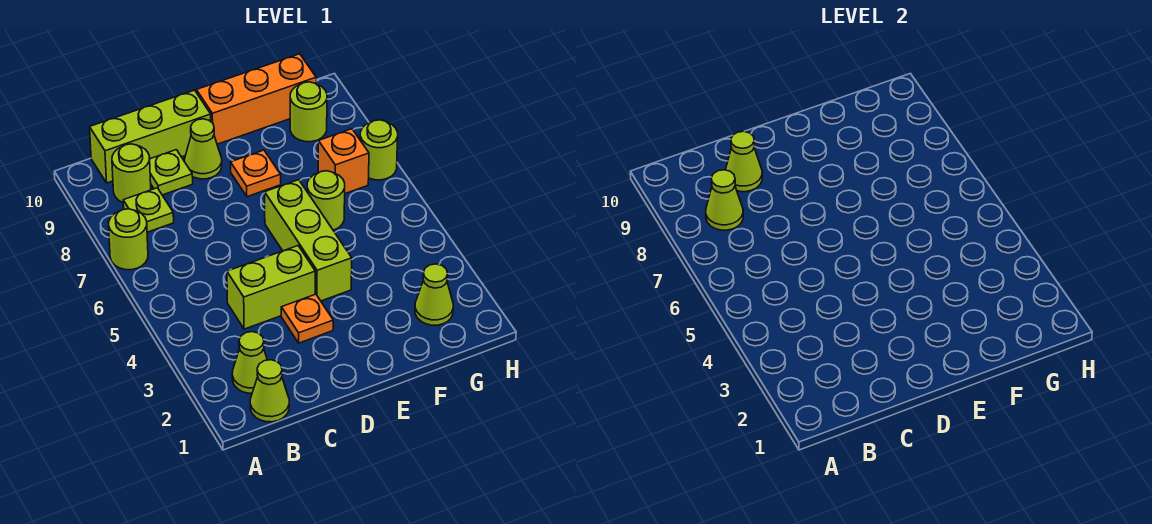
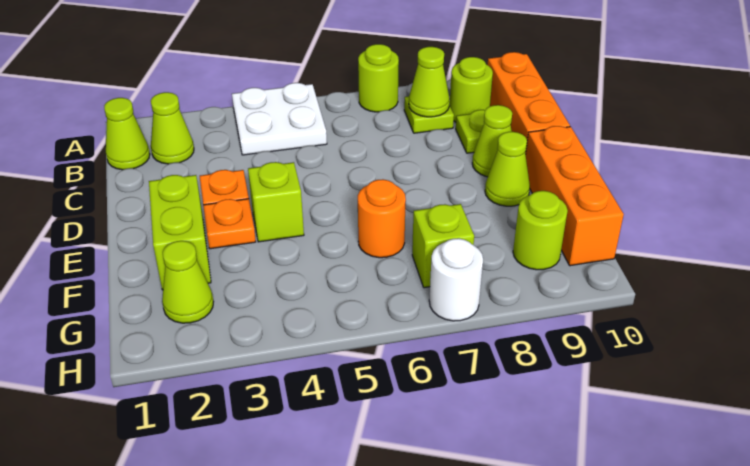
none -> white 2x2 plate [232,83,327,155]
lime 1x3 brick [90,90,211,183] -> orange 1x3 brick [488,52,570,154]
lime 1x2 brick [227,246,315,329] -> lime 1x2 brick moved to [149,175,211,290]
lime 1x1 cone [726,131,762,192] -> lime 1x1 cone moved to [485,132,530,206]
lime 1x3 brick [265,180,352,301] -> lime 1x1 brick [248,162,304,242]
orange 1x1 plate [230,150,281,197] -> orange 1x1 plate moved to [203,199,256,249]
lime 1x1 round brick [307,171,345,230] -> orange 1x1 round brick [357,179,406,258]
orange 1x1 brick [318,129,369,194] -> lime 1x1 brick [412,204,474,288]
lime 1x1 round brick [360,120,398,180] -> white 1x1 round brick [429,238,483,321]

